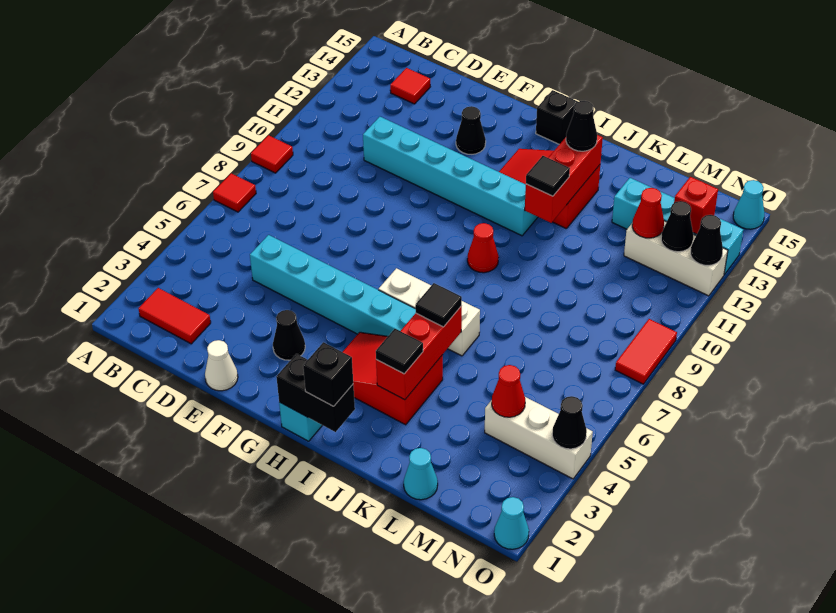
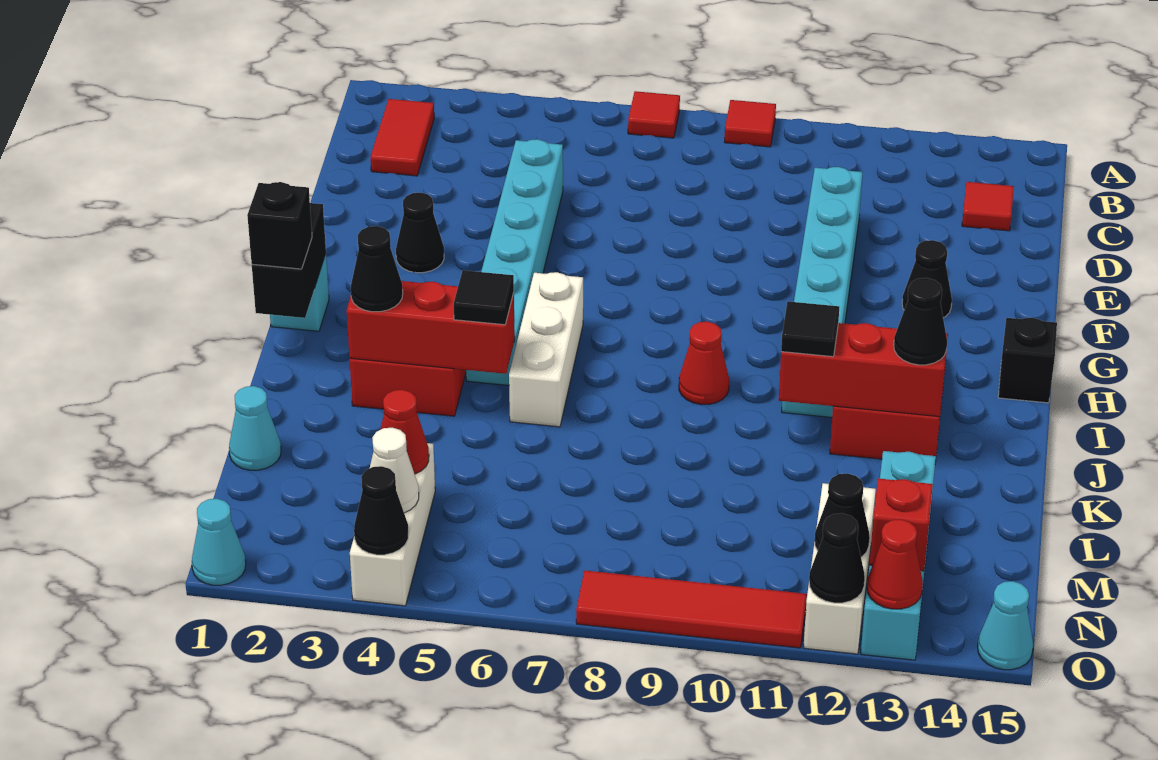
white 1x1 cone [205,340,238,391] -> white 1x1 cone moved to [370,428,419,513]
black 1x1 tile [376,329,423,374] -> black 1x1 cone [351,226,403,312]
red 1x1 cone [632,188,664,238] -> red 1x1 cone moved to [867,519,923,609]
red 1x2 tile [615,319,677,384] -> red 1x4 tile [576,571,807,648]

